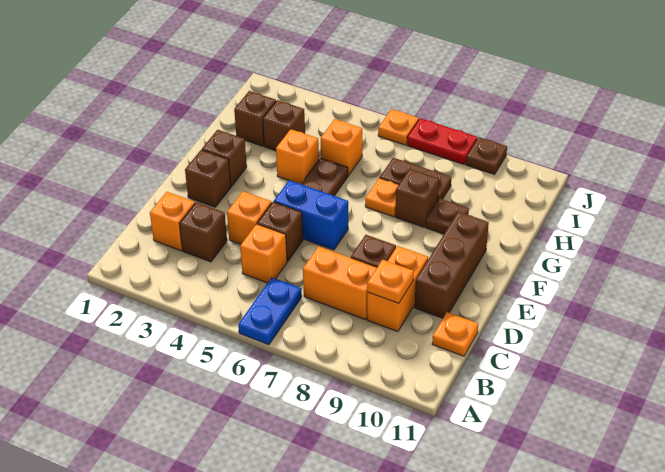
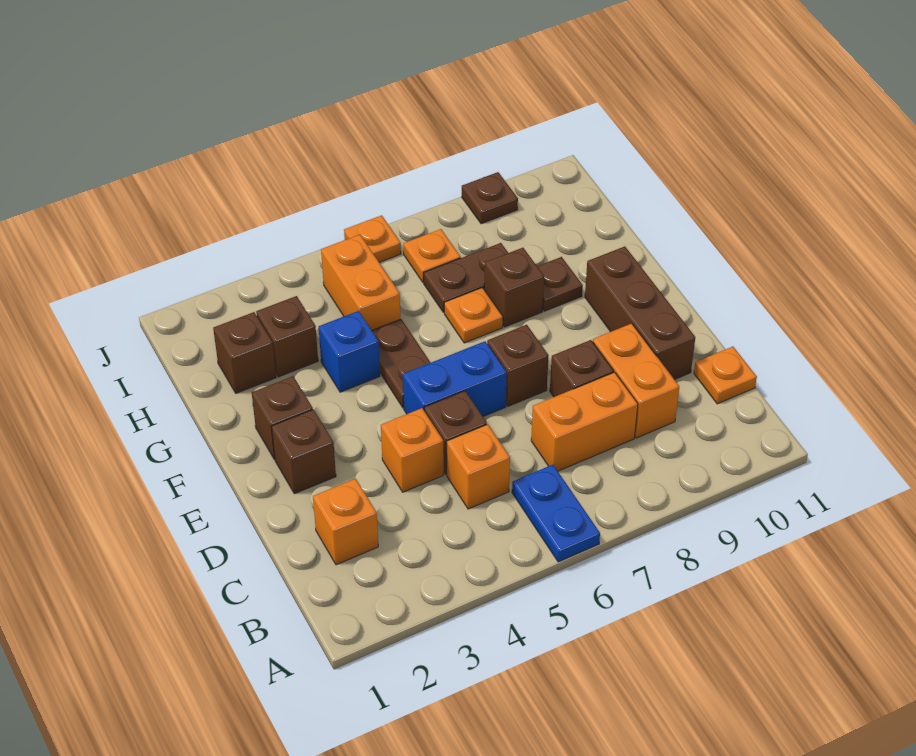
brown 1x1 brick [179,202,227,262] -> brown 1x1 brick moved to [487,325,549,406]
orange 1x1 plate [367,260,414,303] -> orange 1x1 plate moved to [403,229,461,282]
orange 1x1 brick [276,129,319,184] -> blue 1x1 brick [319,311,380,392]
orange 1x1 brick [321,119,362,175] -> orange 1x2 brick [321,235,400,330]
red 1x2 plate [407,118,477,165] -> none

